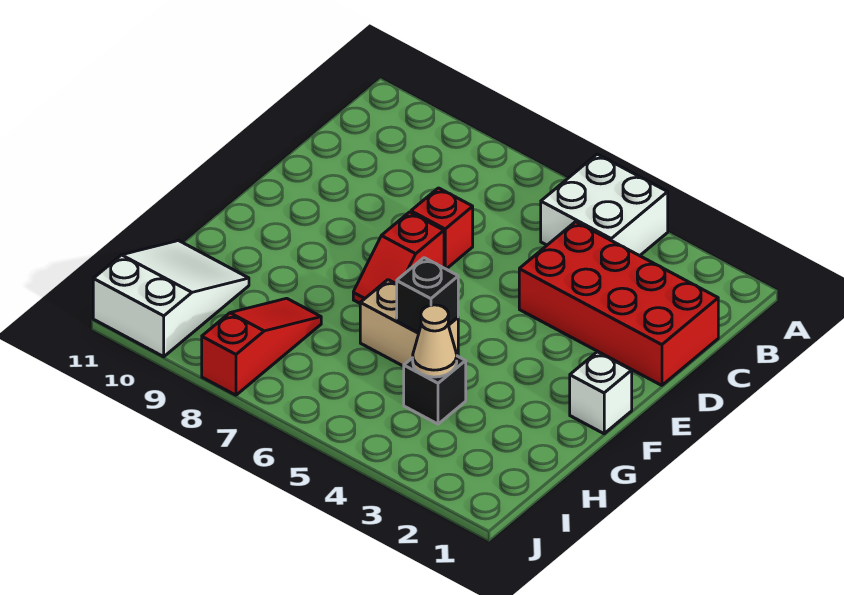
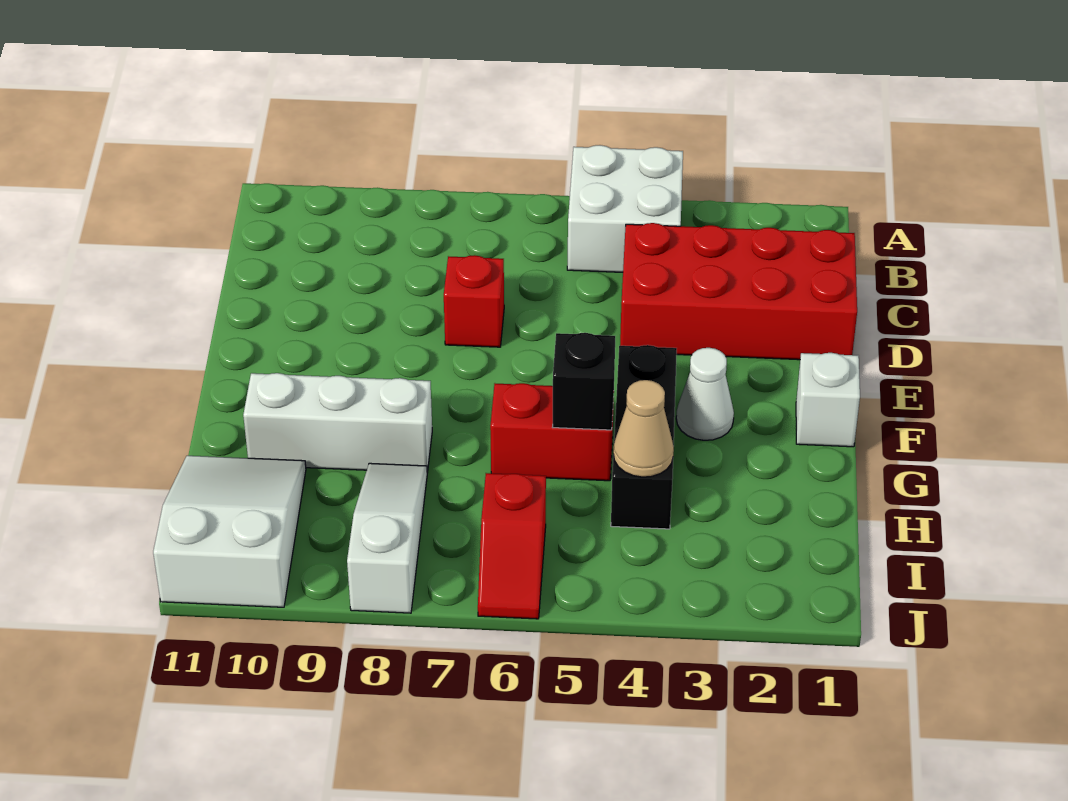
red 1x2 slope [353,212,444,303] -> red 1x2 slope moved to [478,473,546,619]
none -> white 1x1 cone [676,348,734,440]
tan 1x2 brick [360,280,458,366] -> red 1x2 brick [490,383,614,481]
none -> white 1x3 brick [243,373,432,472]
black 1x1 brick [404,356,466,424] -> black 1x3 brick [611,345,677,529]
red 1x3 slope [202,298,321,395] -> white 1x3 slope [347,463,427,613]

